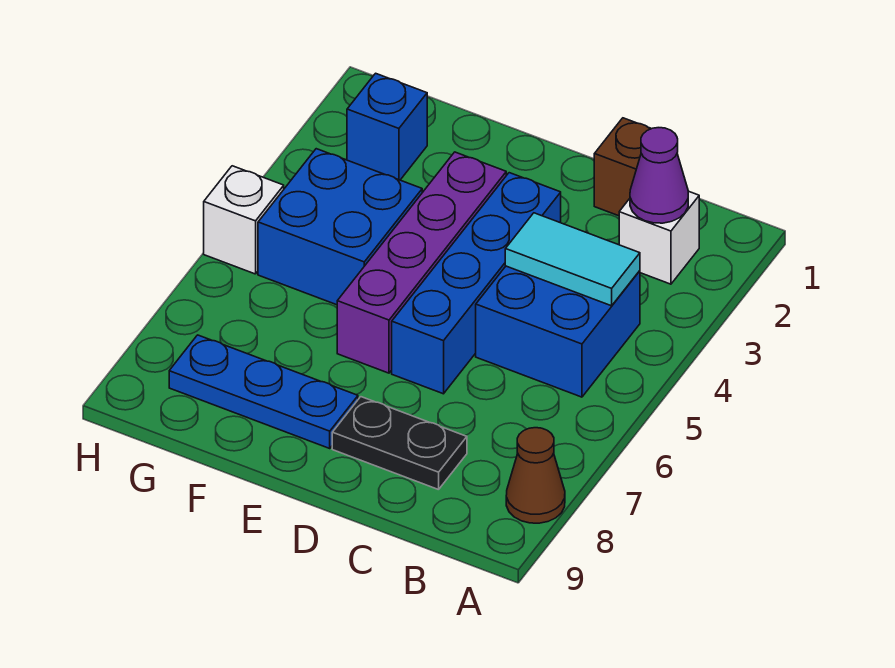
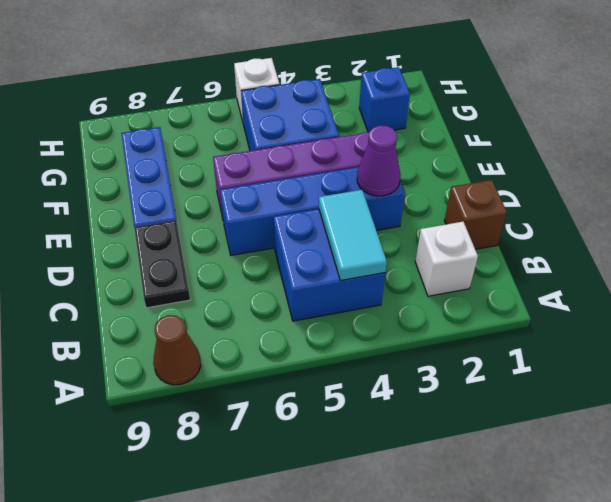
purple 1x1 cone [630,128,688,223] -> purple 1x1 cone moved to [357,125,401,196]

